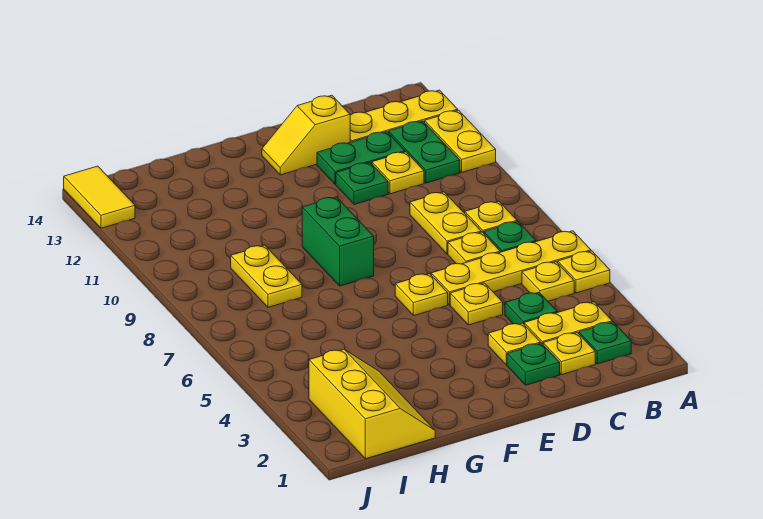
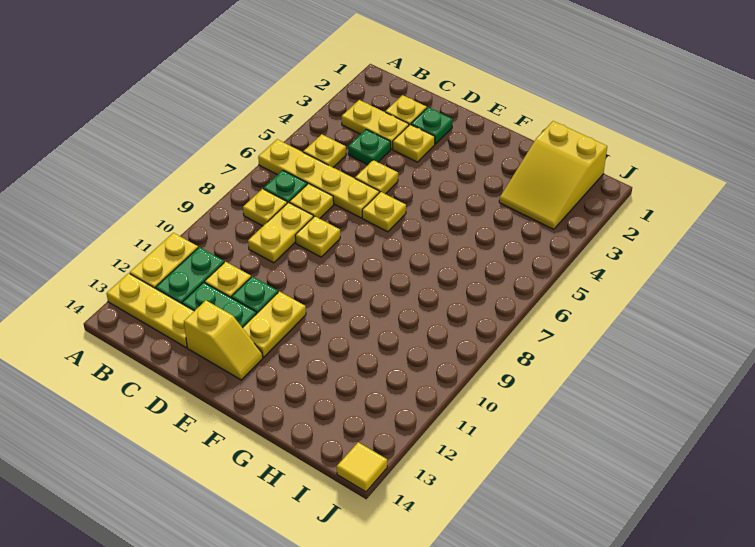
yellow 1x1 plate [558,251,610,293] -> yellow 1x1 plate moved to [295,216,340,257]
green 1x1 plate [579,322,631,364] -> none
green 1x2 brick [302,197,374,286] -> none
yellow 2x3 slope [309,349,435,459] -> yellow 2x3 slope turned to [499,121,607,229]
yellow 1x2 plate [231,245,302,307] -> yellow 1x2 plate moved to [243,292,306,357]
yellow 1x2 tile [64,166,135,228] -> yellow 1x1 tile [337,442,387,492]

